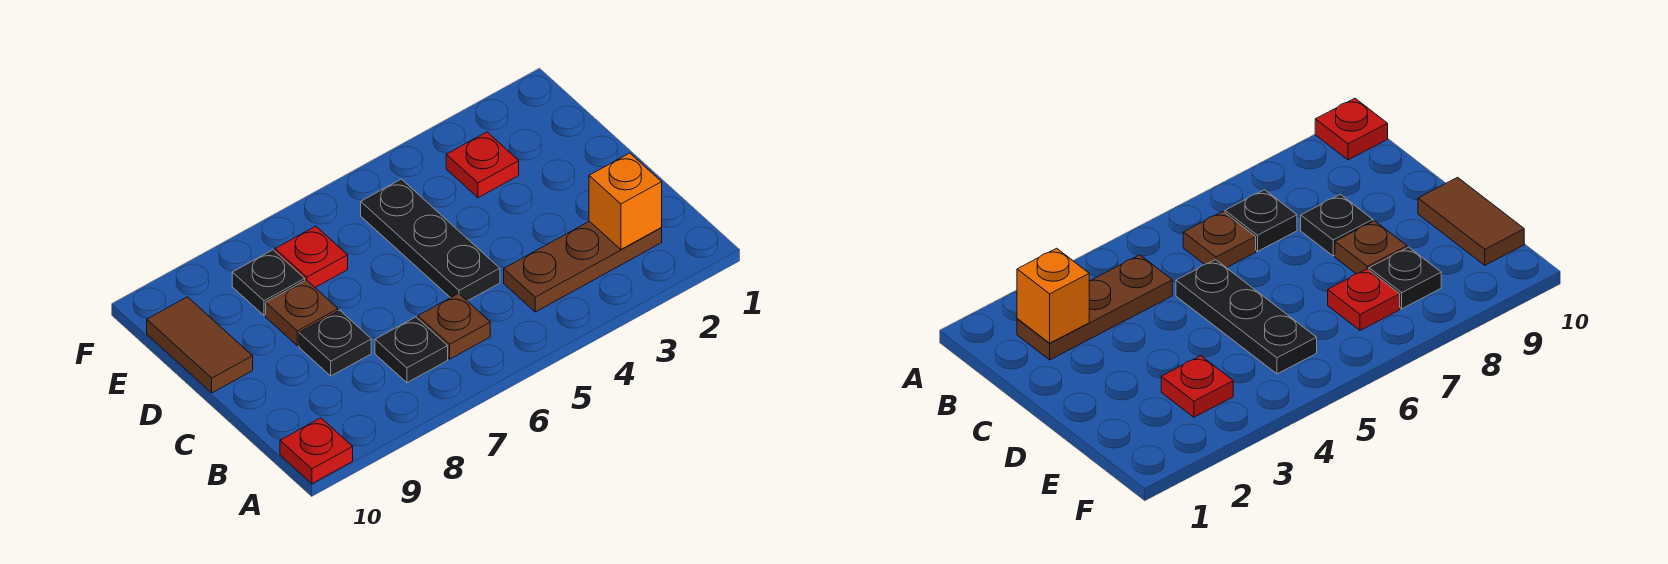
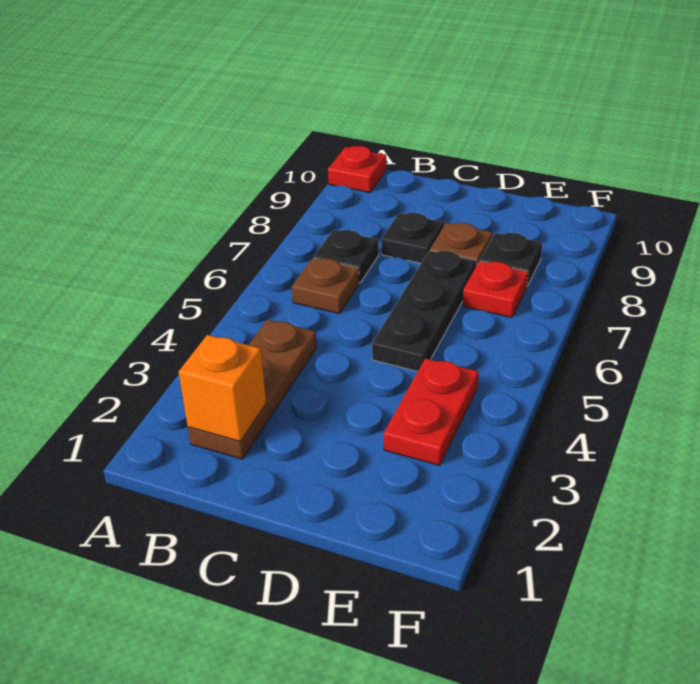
black 1x3 plate [361,179,500,301] -> black 1x3 plate turned to [372,250,477,371]
brown 1x2 tile [147,297,253,393] -> none
red 1x1 plate [446,132,519,198] -> red 1x2 plate [384,358,479,465]

